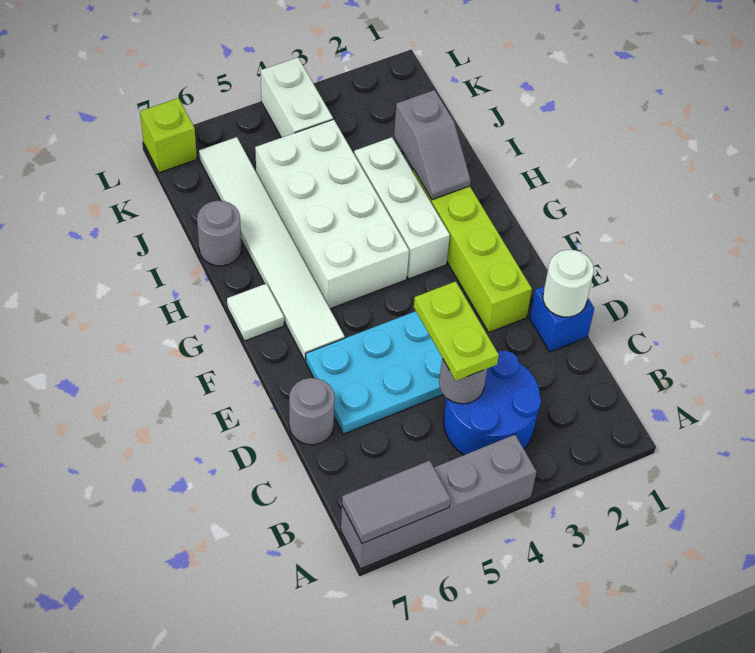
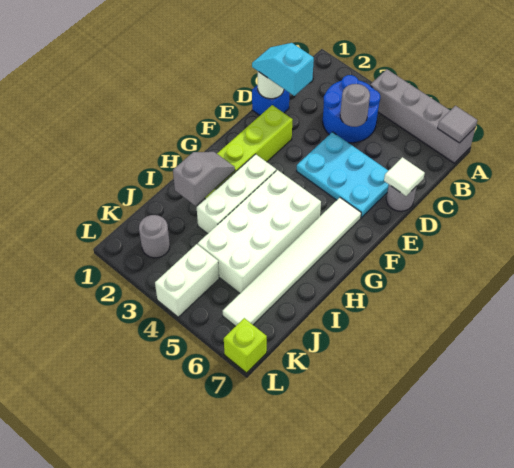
grey 1x2 tile [342,460,451,543] -> grey 1x1 tile [438,106,477,143]
lime 1x2 plate [414,281,499,381] -> none
none -> cyan 1x2 slope [252,43,314,96]
white 1x1 tile [227,284,284,341] -> white 1x1 tile moved to [384,157,425,196]
grey 1x1 round brick [197,201,241,266] -> grey 1x1 round brick moved to [139,215,170,258]

